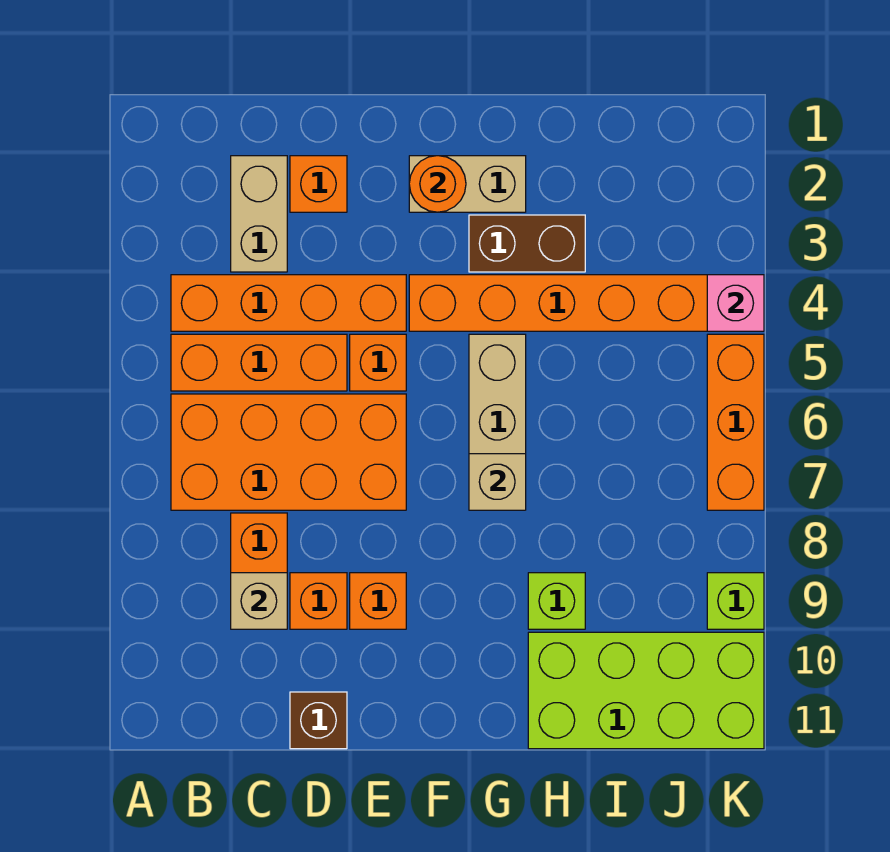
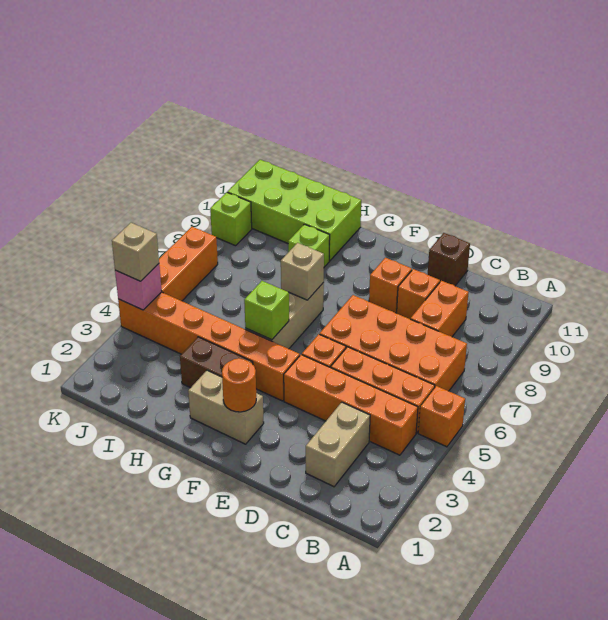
tan 1x1 brick [231,573,287,629] -> tan 1x1 brick moved to [112,223,159,281]
orange 1x1 brick [290,156,347,212] -> orange 1x1 brick moved to [418,386,465,447]
none -> lime 1x1 brick [244,281,289,340]

